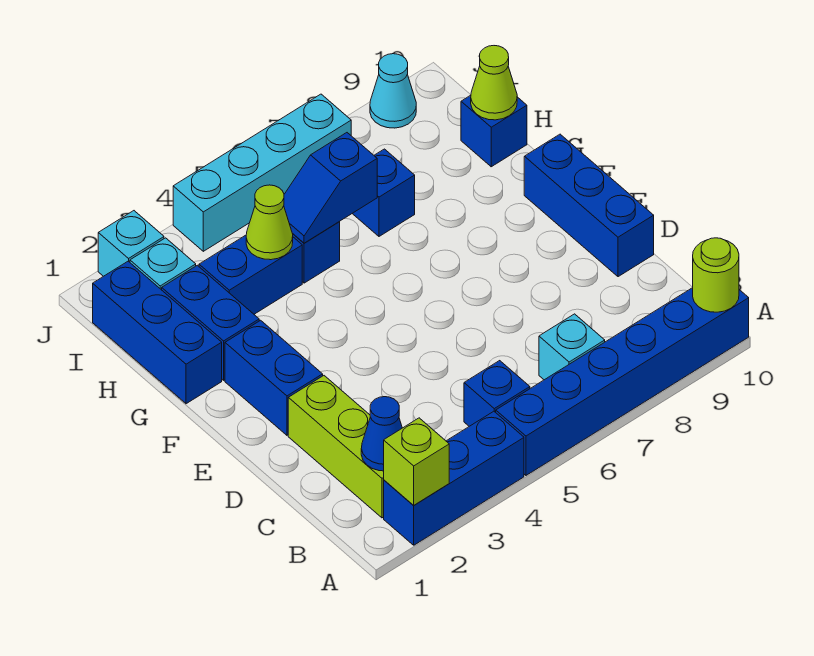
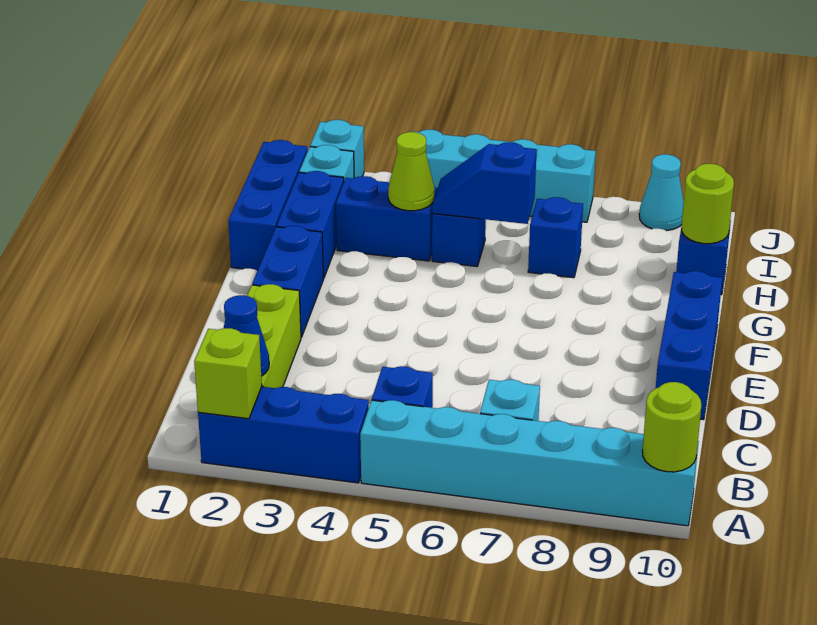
blue 1x6 brick [496,288,749,475] -> cyan 1x6 brick [360,400,699,526]
lime 1x1 cone [471,46,517,120] -> lime 1x1 round brick [681,164,734,244]

